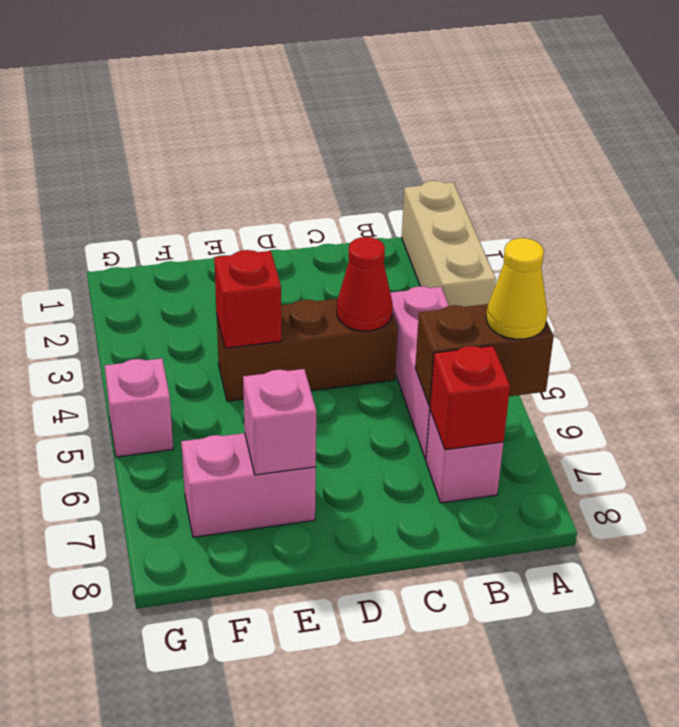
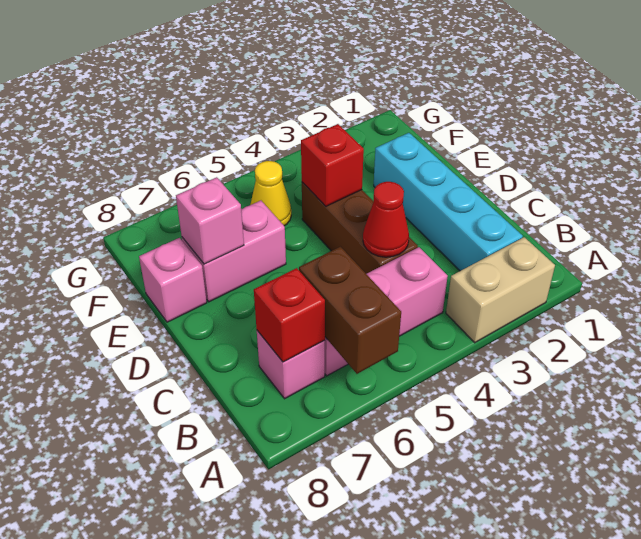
tan 1x3 brick [402,181,496,307] -> tan 1x2 brick [446,237,555,343]
yellow 1x1 cone [486,238,547,339] -> yellow 1x1 cone moved to [250,161,291,226]
none -> cyan 1x4 brick [374,133,523,271]
pink 1x2 brick [181,433,316,537] -> pink 1x2 brick turned to [182,201,286,302]
pink 1x1 brick [105,358,173,457] -> pink 1x1 brick moved to [139,238,207,322]

